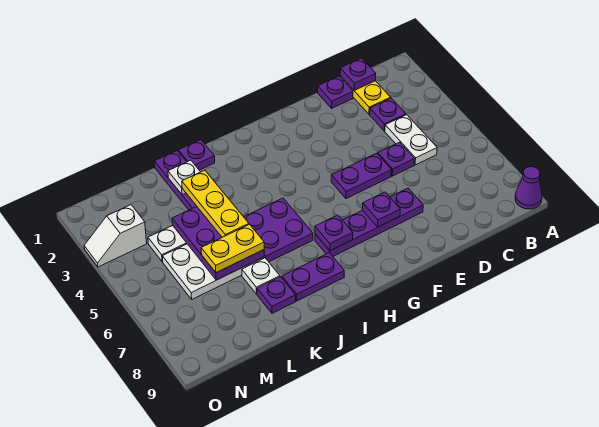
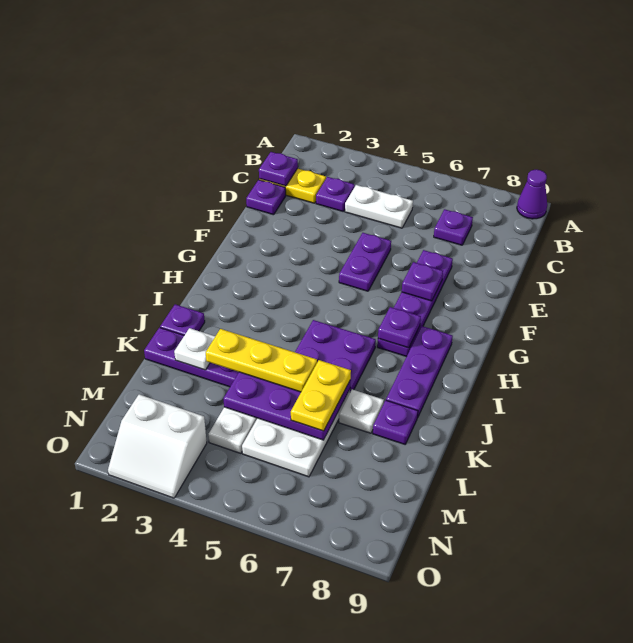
purple 1x1 plate [378,142,414,176] -> purple 1x1 plate moved to [434,209,473,245]
purple 1x2 plate [282,253,344,301] -> purple 1x3 plate [386,326,453,418]
white 1x2 slope [84,205,147,267] -> white 2x2 slope [108,394,207,498]

